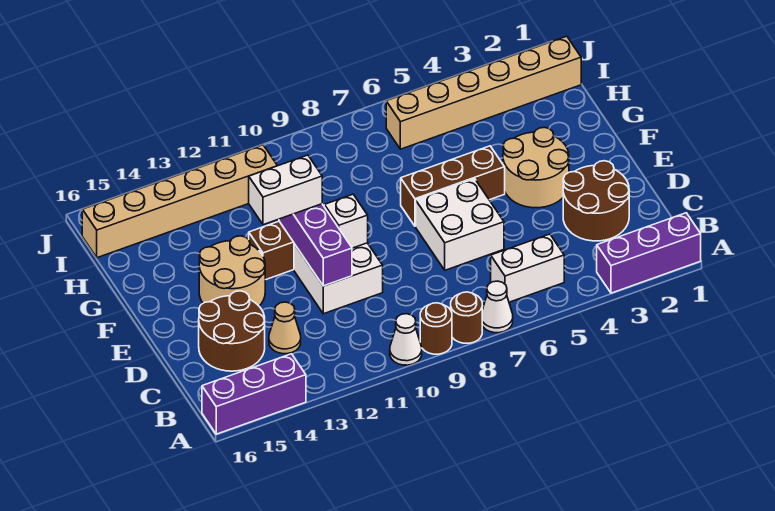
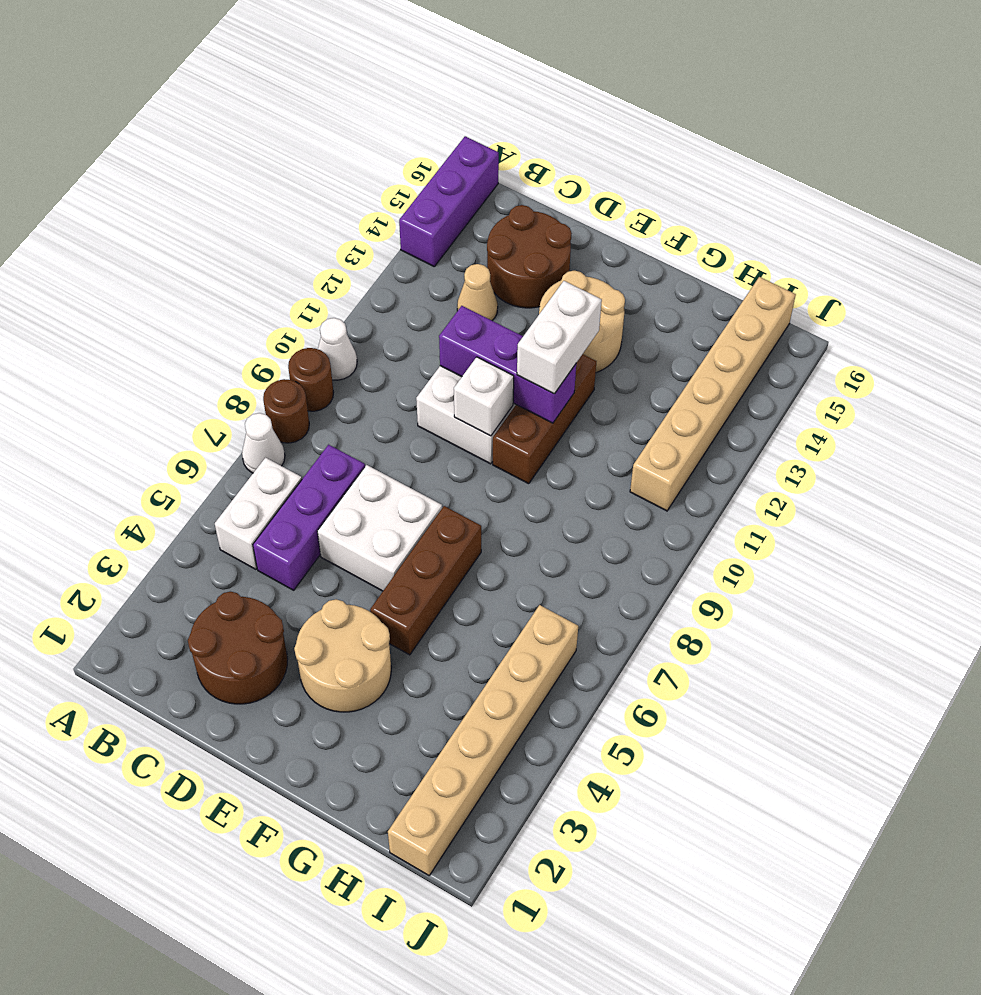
purple 1x3 brick [597,213,701,293] -> purple 1x3 brick moved to [253,445,365,590]

